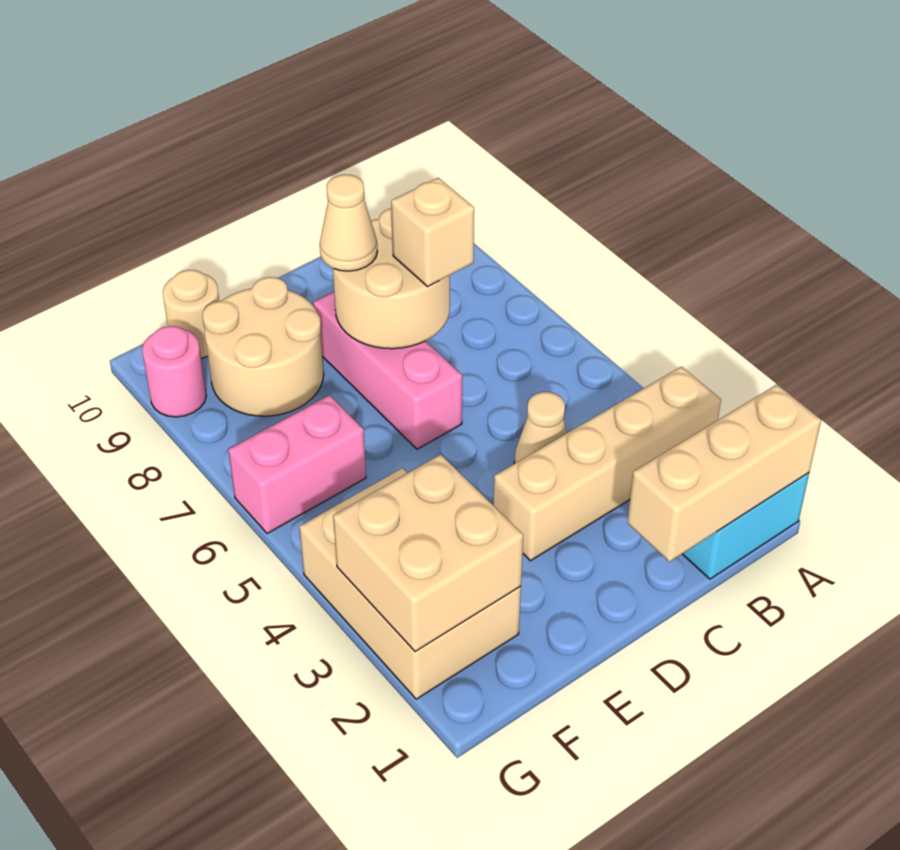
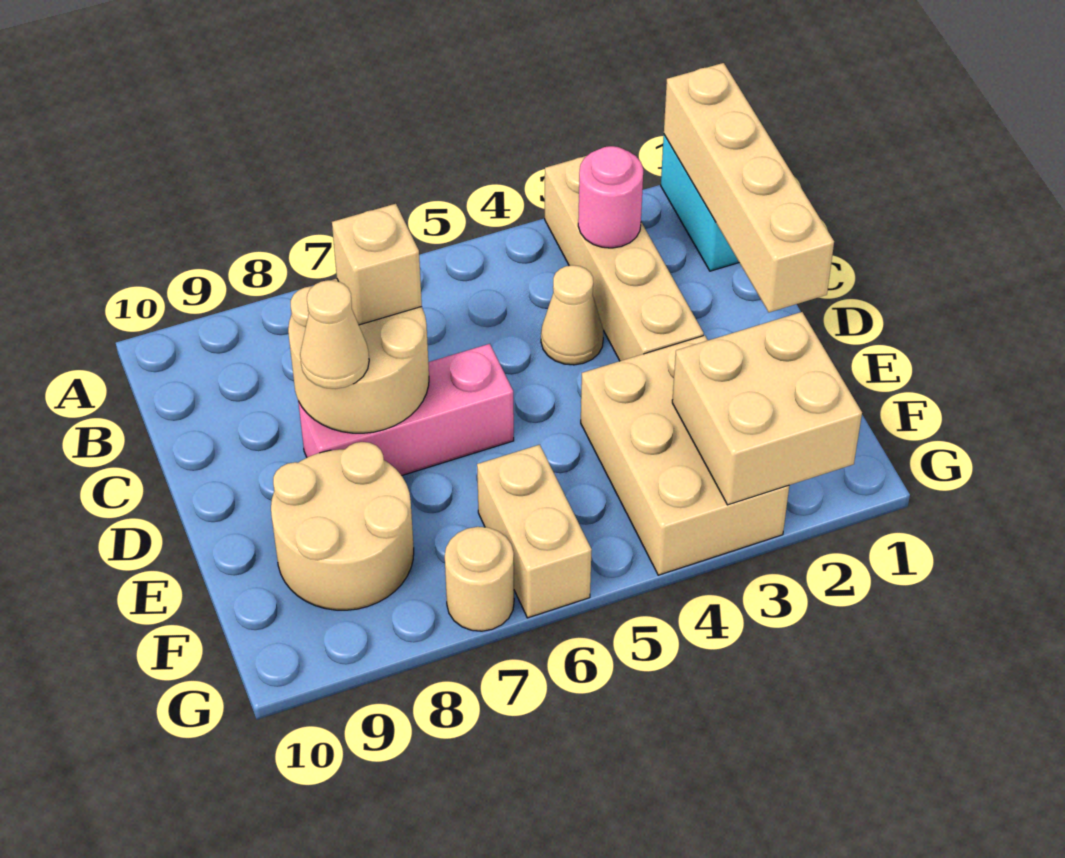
tan 1x3 brick [627,385,821,562] -> tan 1x4 brick [664,63,834,312]
tan 2x3 brick [299,468,521,699] -> tan 2x3 brick turned to [581,335,789,575]
pink 1x2 brick [228,395,366,534] -> tan 1x2 brick [477,445,592,618]
tan 1x1 round brick [163,270,219,358] -> tan 1x1 round brick moved to [445,527,514,631]
pink 1x1 round brick [142,326,206,417] -> pink 1x1 round brick moved to [578,146,643,248]

